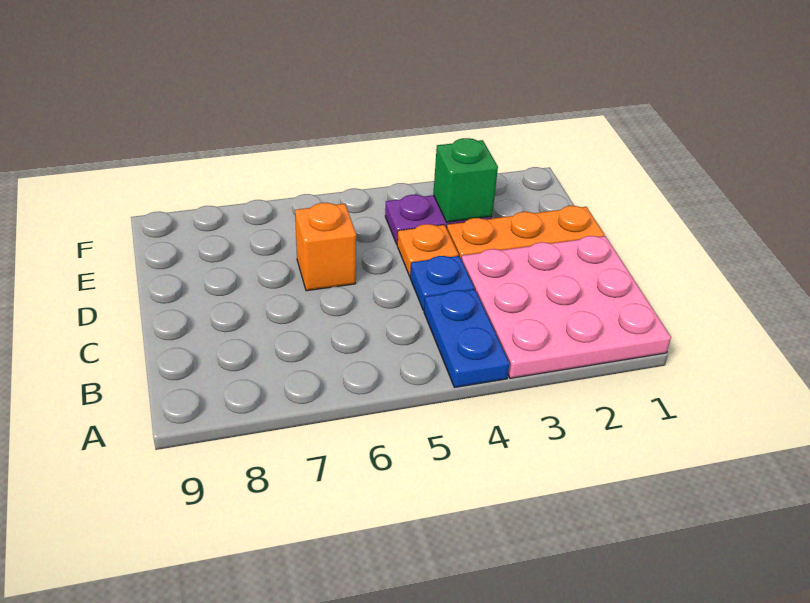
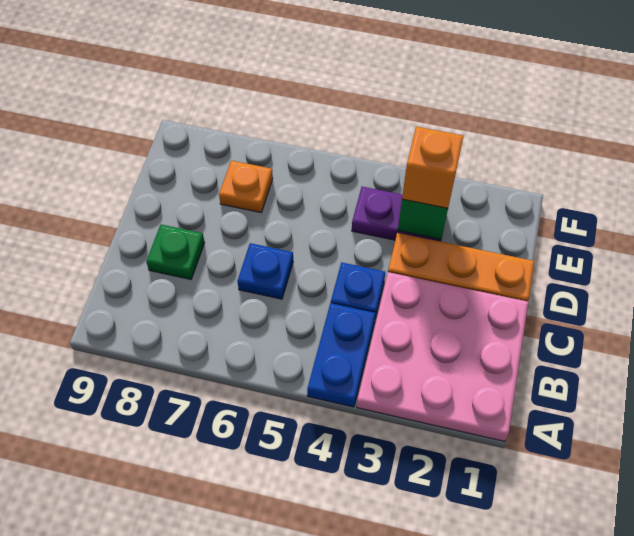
none -> blue 1x1 plate [237,243,293,299]
none -> green 1x1 plate [146,225,205,279]
orange 1x1 plate [397,224,459,276] -> orange 1x1 plate moved to [219,160,273,212]
orange 1x1 brick [295,203,356,291] -> orange 1x1 brick moved to [402,127,463,208]

